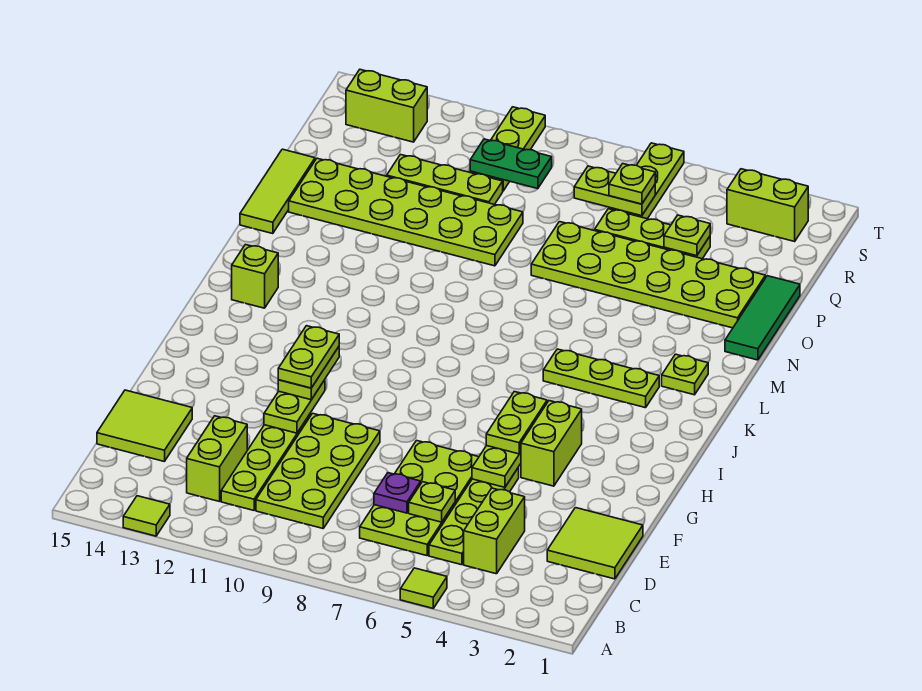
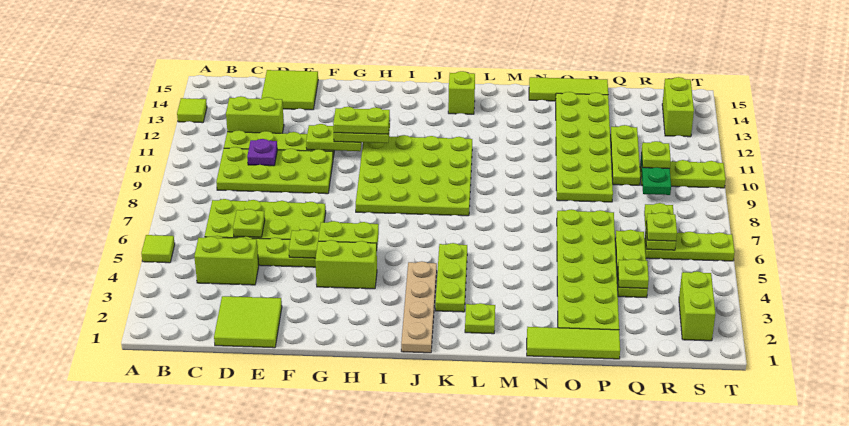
purple 1x1 plate [374,473,421,513] -> purple 1x1 plate moved to [247,139,277,166]
none -> lime 4x4 plate [356,135,472,216]
none -> tan 1x4 plate [401,261,437,353]
green 1x3 tile [725,276,800,360] -> lime 1x3 tile [527,327,620,359]
none -> lime 1x1 plate [642,141,671,168]

